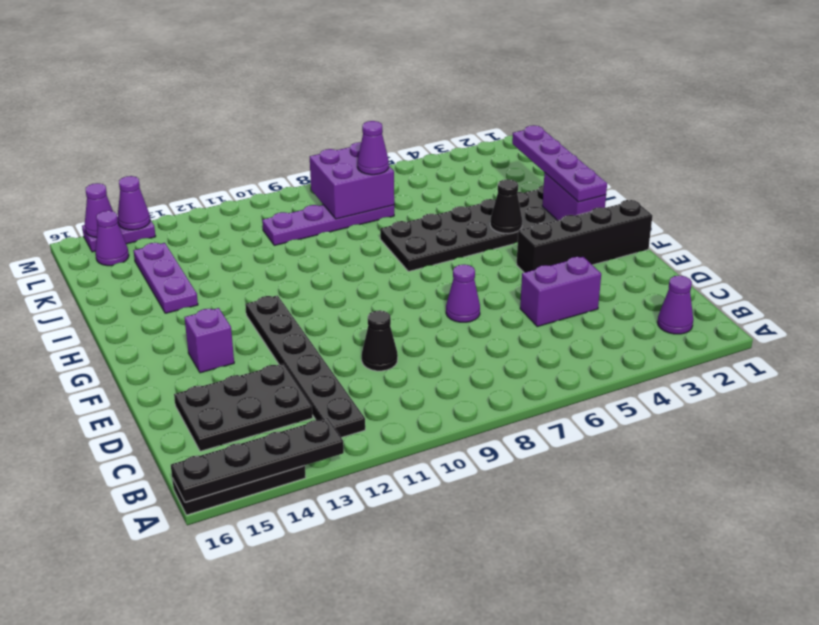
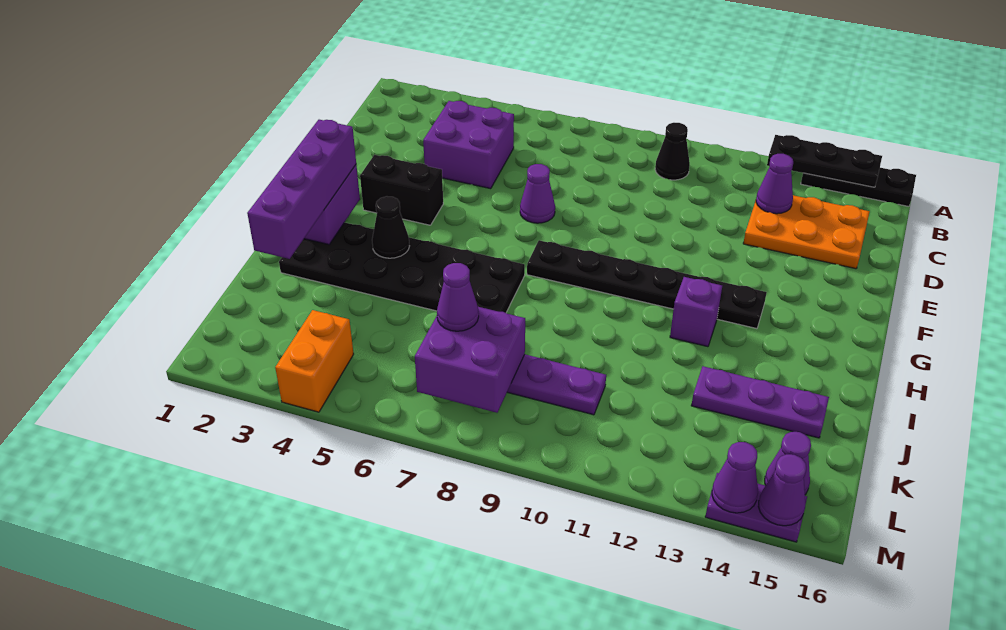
black 1x4 plate [171,418,344,502] -> black 1x3 plate [767,135,882,187]
purple 1x1 cone [658,276,693,334] -> purple 1x1 cone moved to [756,154,793,214]
black 1x6 plate [245,295,365,438] -> black 1x6 plate turned to [527,240,767,329]
black 2x3 plate [174,364,313,451] -> orange 2x3 plate [743,195,870,269]
purple 1x2 brick [520,257,601,327] -> purple 2x2 brick [423,101,514,189]
black 1x1 cone [362,310,398,371] -> black 1x1 cone moved to [655,123,690,180]
black 1x4 brick [517,200,652,273] -> black 1x2 brick [360,155,443,225]
purple 1x1 brick [184,308,234,373] -> purple 1x1 brick moved to [670,277,722,347]
purple 1x4 plate [512,125,607,202] -> purple 1x4 brick [247,120,356,259]
purple 1x3 plate [134,243,198,313] -> purple 1x3 plate turned to [691,366,829,438]
none -> orange 1x2 brick [275,310,354,412]

